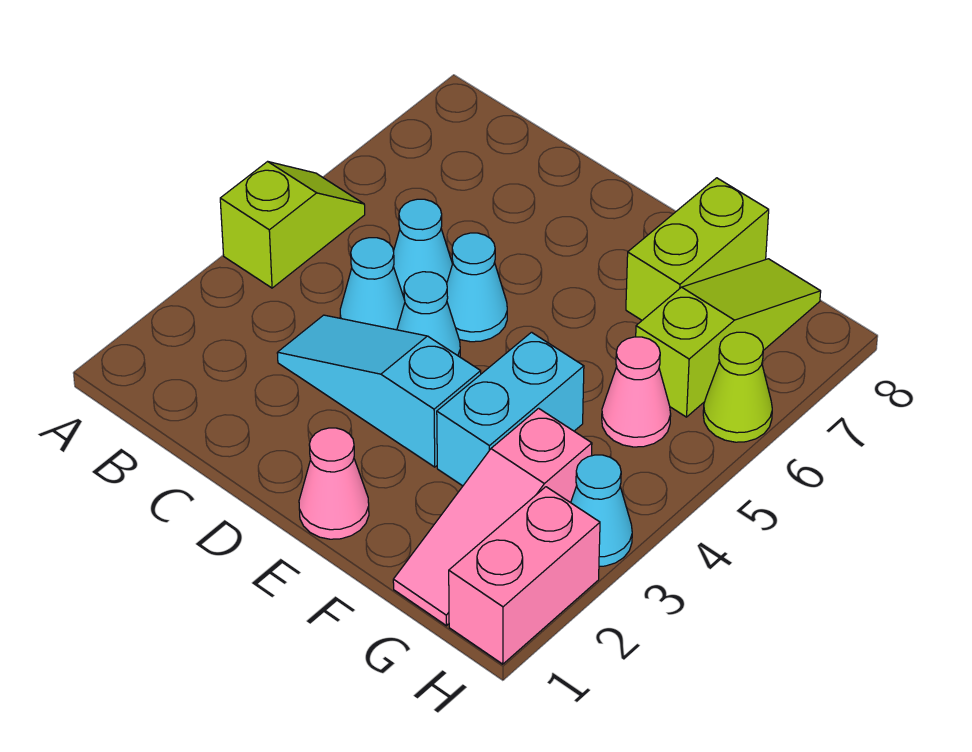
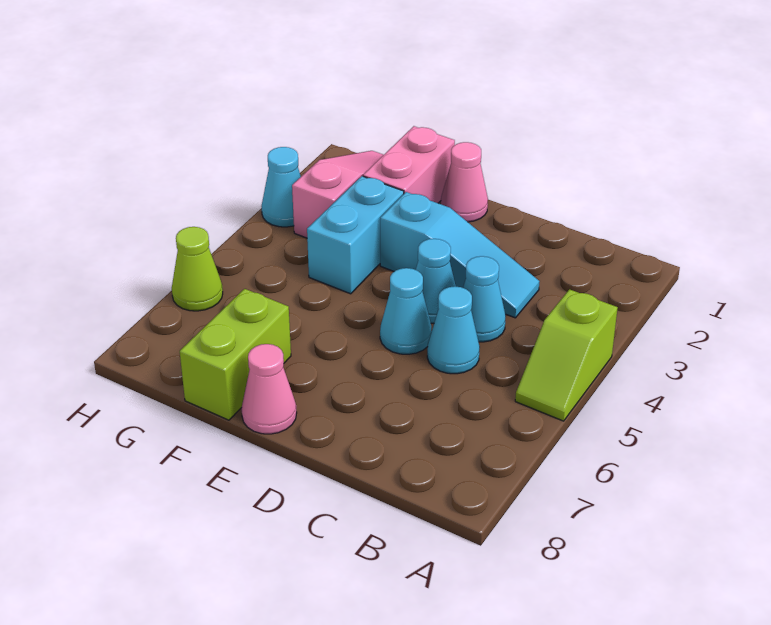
pink 1x1 cone [602,337,671,447] -> pink 1x1 cone moved to [241,344,297,434]
lime 1x3 slope [636,259,821,417] -> none
pink 1x2 brick [449,487,600,664] -> pink 1x2 brick moved to [363,126,455,203]

